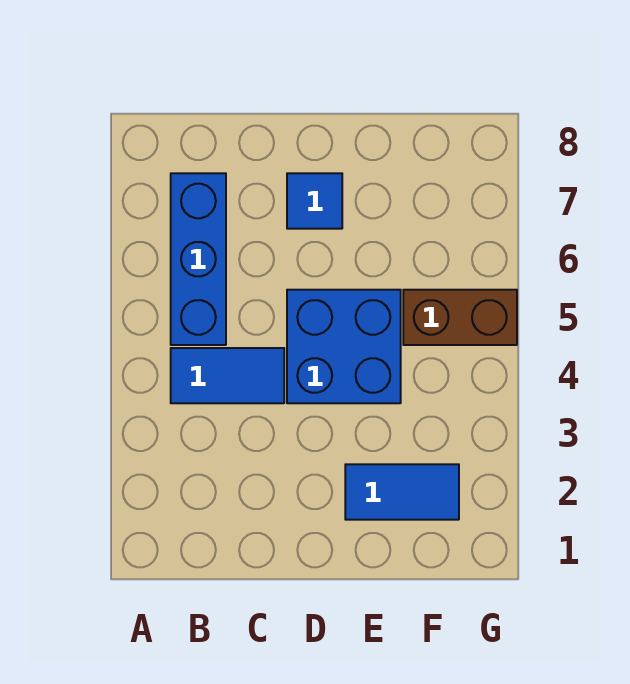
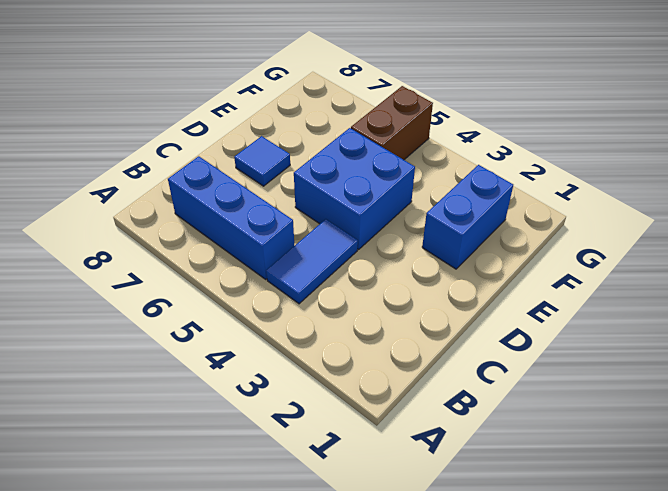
blue 1x2 tile [345,464,459,520] -> blue 1x2 brick [422,165,513,269]

